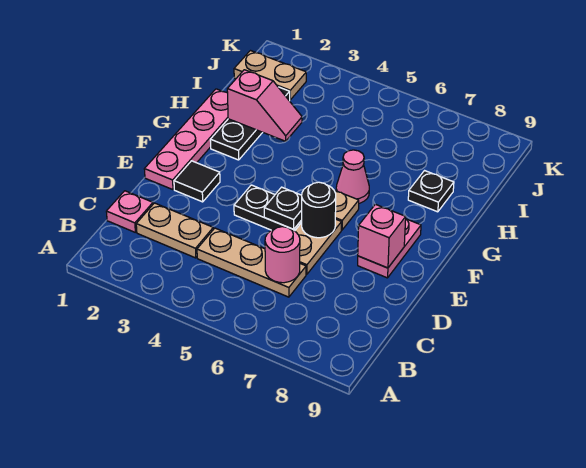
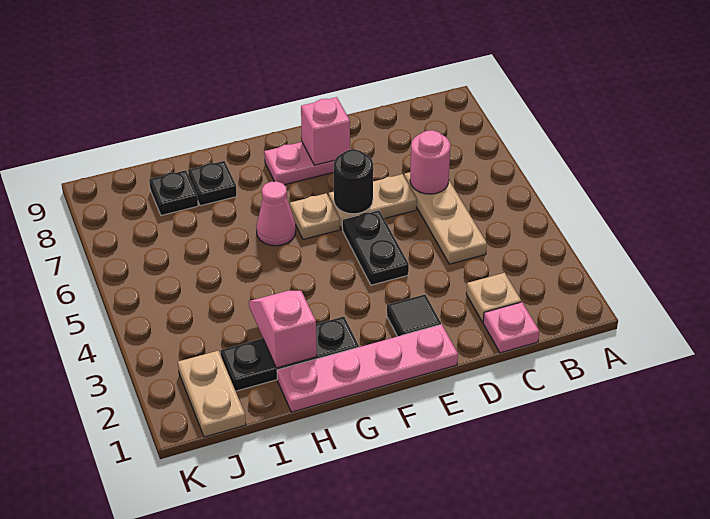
tan 1x2 plate [136,203,213,258] -> tan 1x1 plate [466,273,521,322]
black 1x1 plate [264,187,302,229] -> black 1x1 plate moved to [149,170,198,215]

